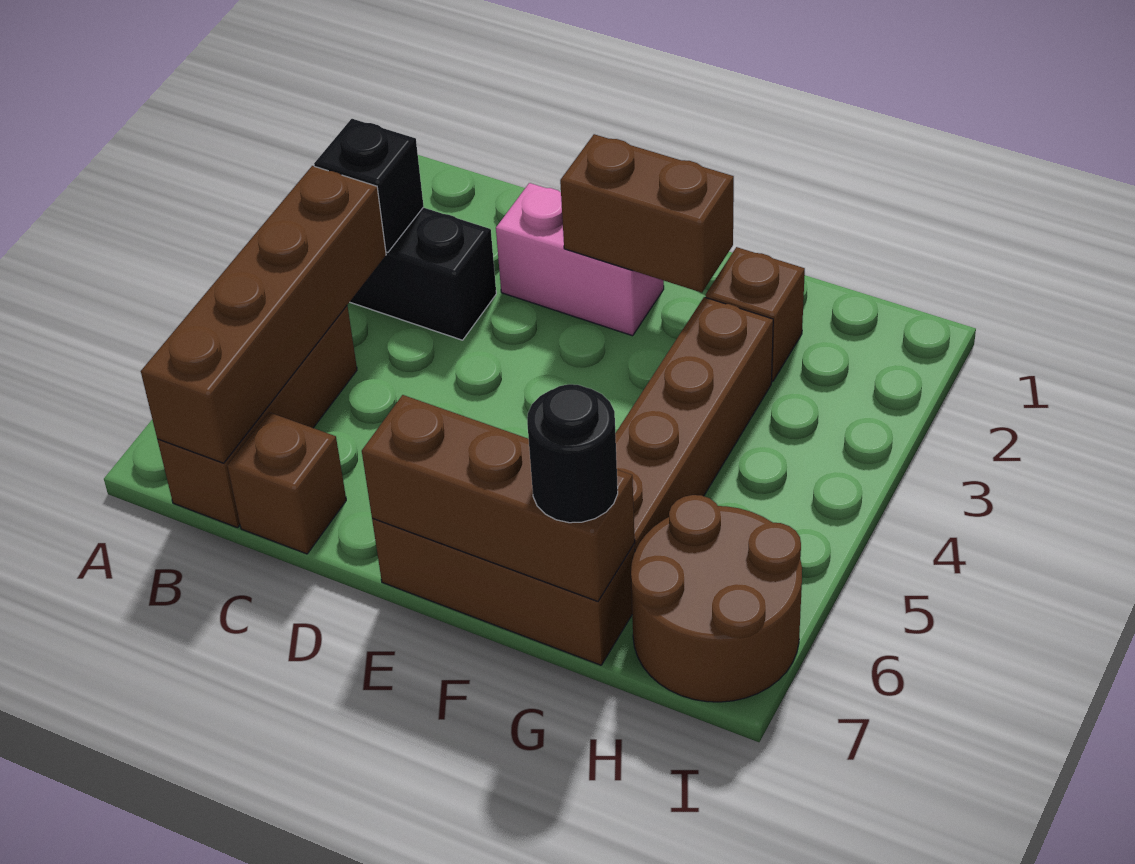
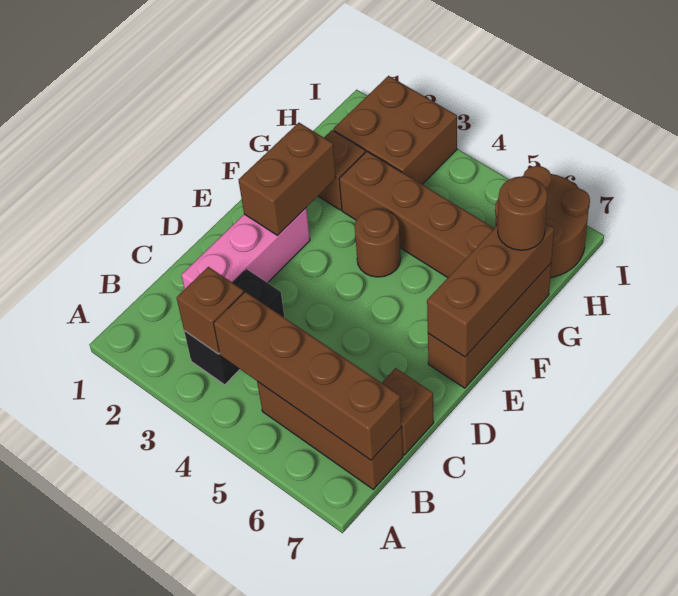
black 1x1 brick [314,119,424,252] -> brown 1x1 brick [177,267,244,354]
pink 1x2 brick [496,183,664,336] -> pink 1x3 brick [181,208,310,289]
none -> brown 1x1 round brick [355,209,401,277]
black 1x1 round brick [527,384,618,523] -> brown 1x1 round brick [498,176,547,250]
none -> brown 2x2 brick [333,76,457,184]

